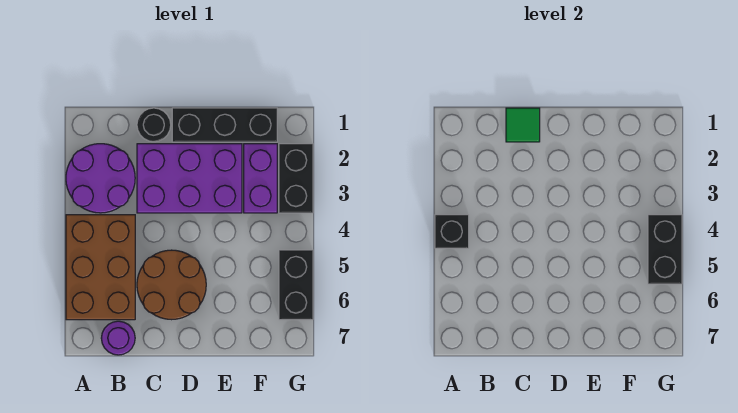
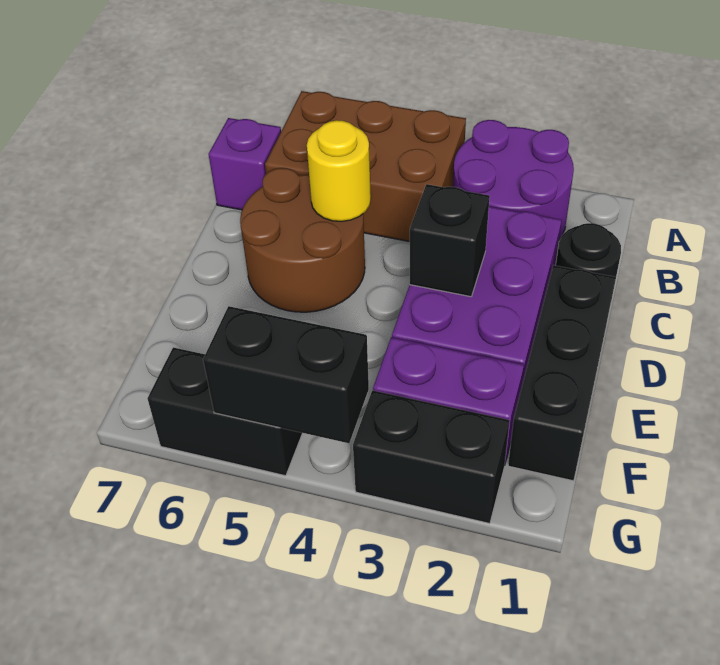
black 1x1 brick [435,215,469,248] -> black 1x1 brick moved to [410,184,490,297]
purple 1x1 round brick [101,321,135,355] -> purple 1x1 brick [209,118,281,210]
green 1x1 tile [506,108,540,142] -> none
none -> yellow 1x1 round brick [307,120,371,221]

